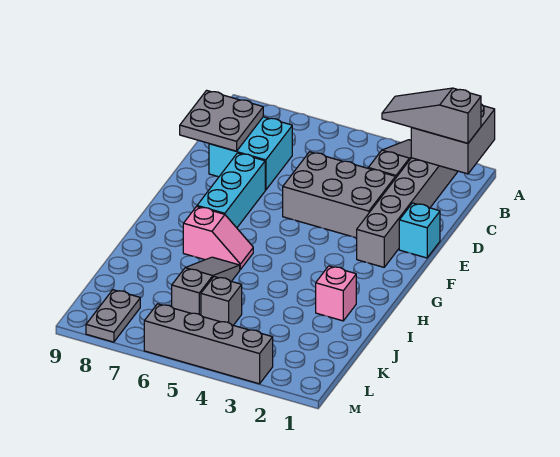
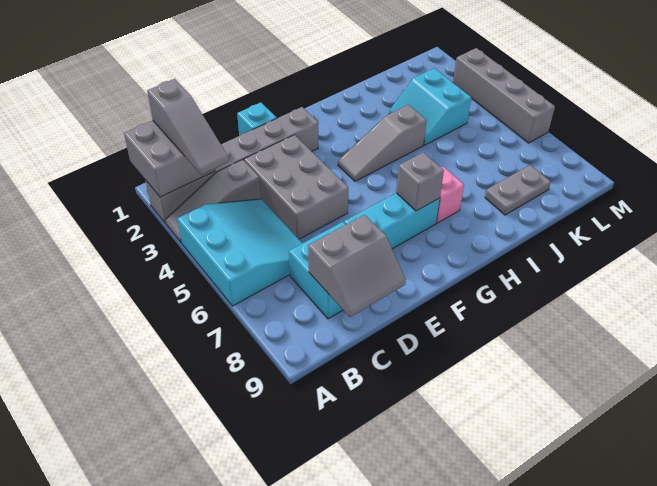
none -> cyan 3x3 slope [177,199,302,306]
grey 2x2 plate [180,90,263,151] -> grey 2x2 slope [308,215,406,317]
pink 1x1 brick [316,266,356,321] -> none
grey 1x3 slope [172,257,240,315] -> grey 1x3 slope moved to [338,105,427,181]
none -> cyan 2x2 slope [389,68,471,145]
grey 1x1 brick [201,277,242,325] -> grey 1x1 brick moved to [396,152,444,211]
grey 1x2 plate [86,290,140,342] -> grey 1x2 plate moved to [485,165,551,215]

